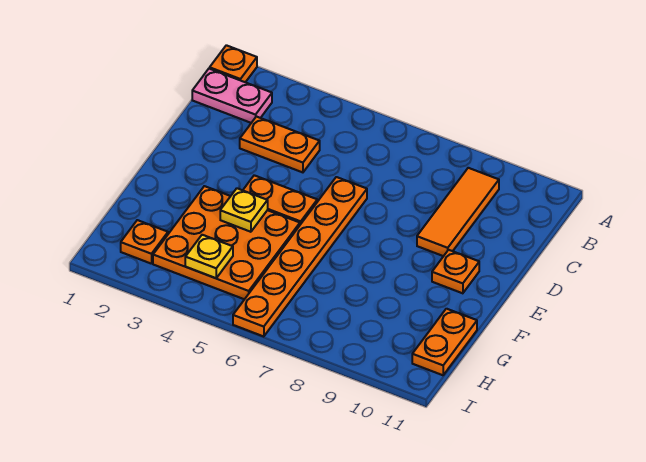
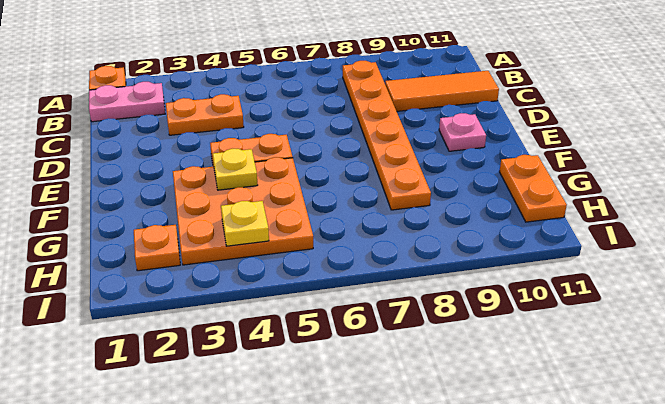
orange 1x3 tile [417,168,499,256] -> orange 1x3 tile turned to [385,71,499,111]
orange 1x6 plate [233,177,367,337] -> orange 1x6 plate moved to [343,61,431,210]
orange 1x1 plate [432,250,479,293] -> pink 1x1 plate [439,113,486,151]

